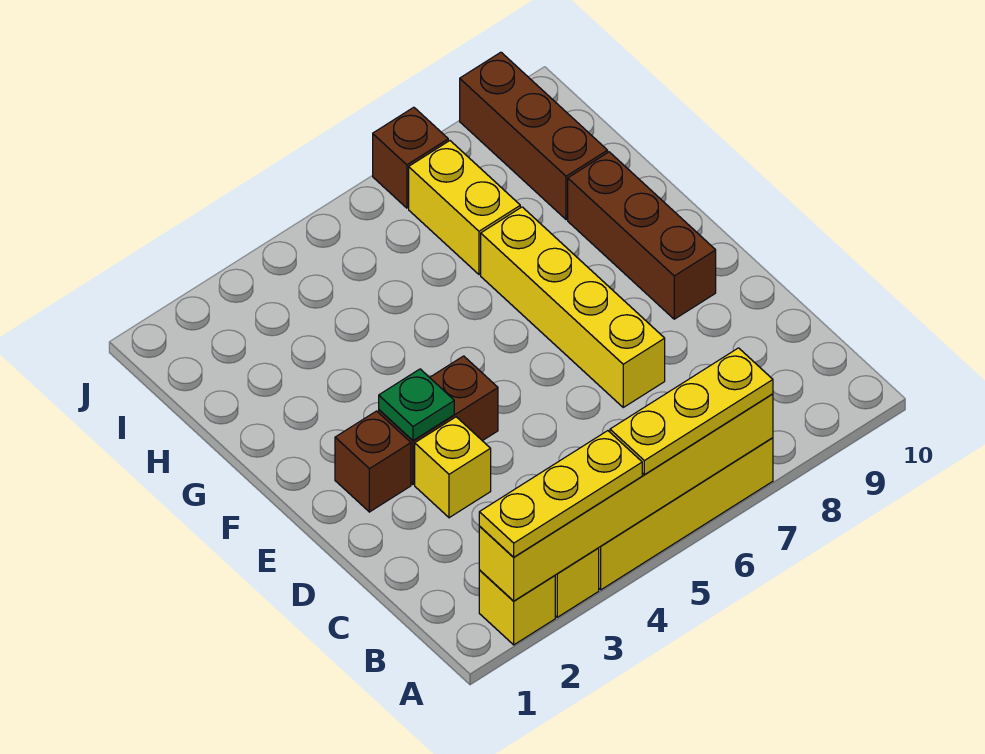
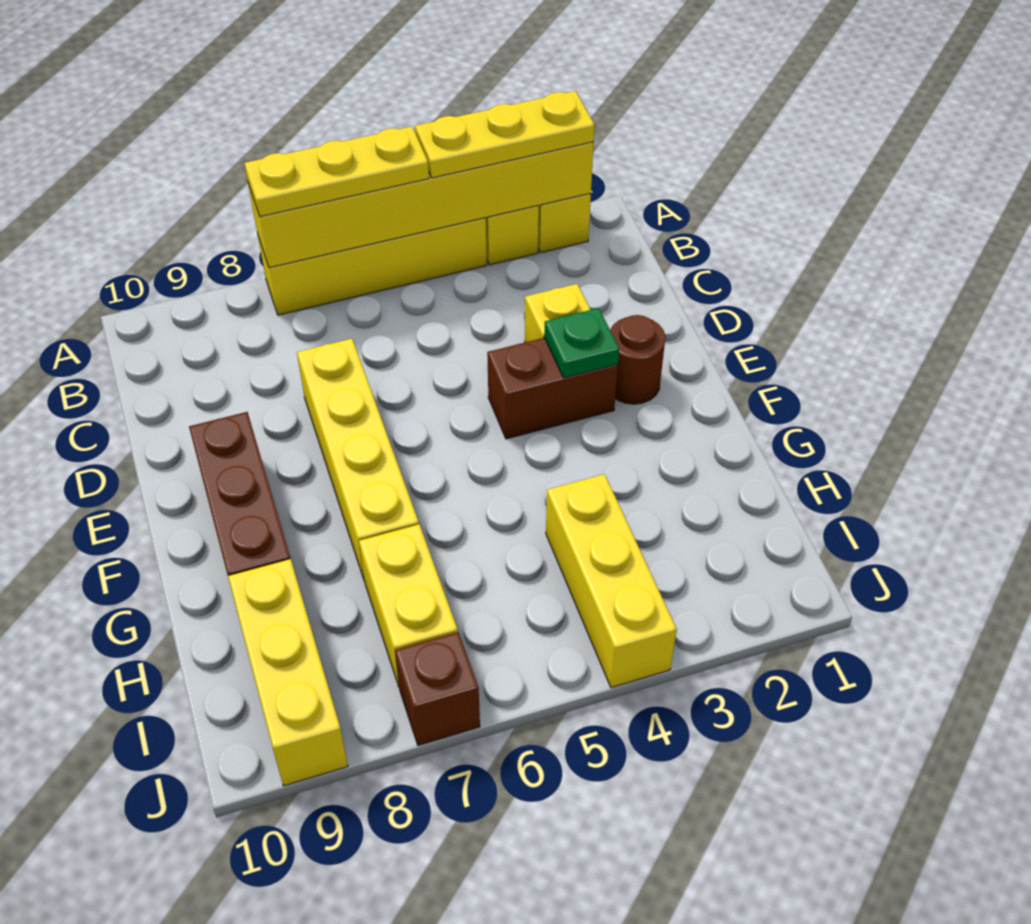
brown 1x1 brick [335,411,411,512] -> brown 1x1 round brick [610,315,666,404]
none -> yellow 1x3 brick [546,474,677,688]
brown 1x3 brick [460,52,608,220] -> yellow 1x3 brick [228,559,348,786]

